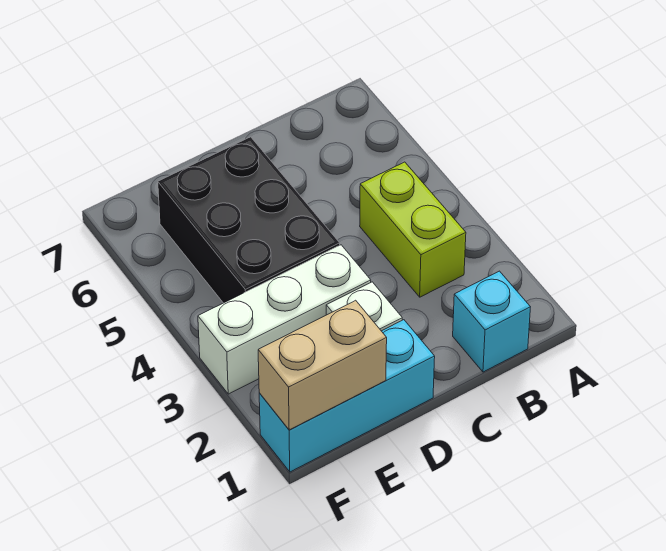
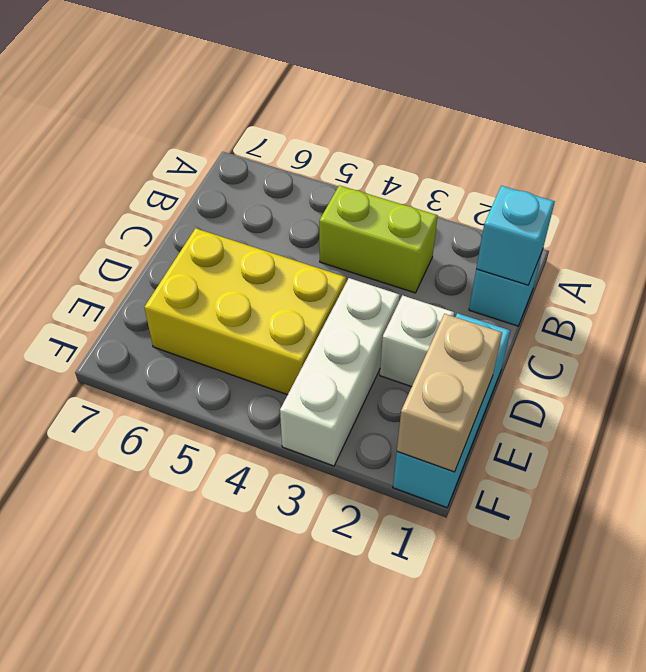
none -> cyan 1x1 brick [476,186,555,285]
black 2x3 brick [158,137,340,303] -> yellow 2x3 brick [144,228,346,395]

